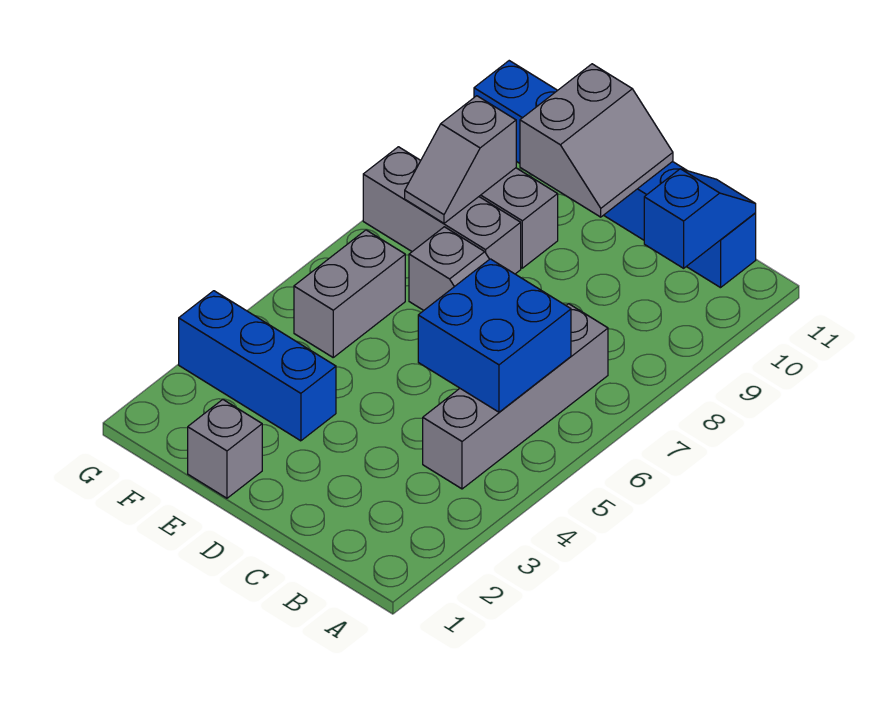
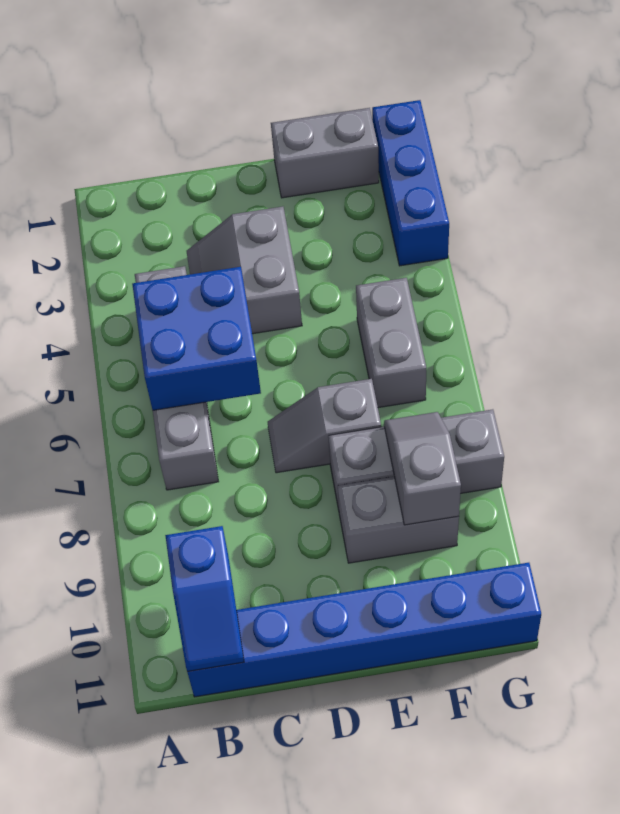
grey 2x2 slope [520,64,673,217] -> grey 2x2 slope moved to [187,207,302,334]
grey 1x1 brick [188,400,262,498] -> grey 1x2 brick [271,108,379,198]
blue 1x3 brick [179,291,336,441] -> blue 1x3 brick turned to [372,100,449,266]

